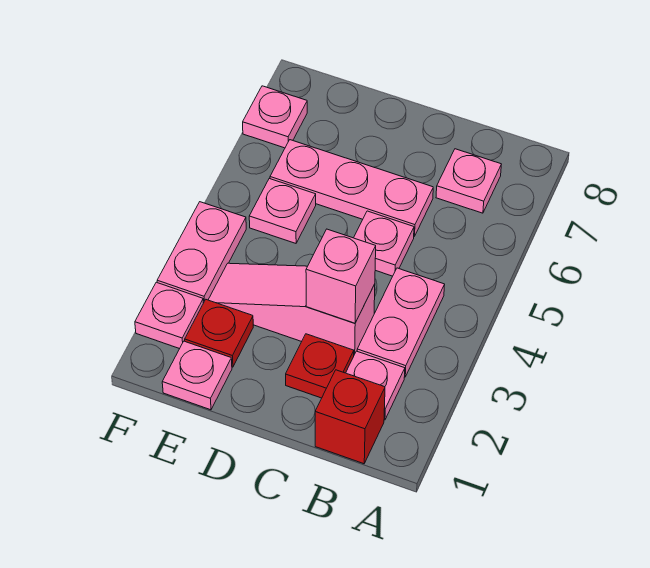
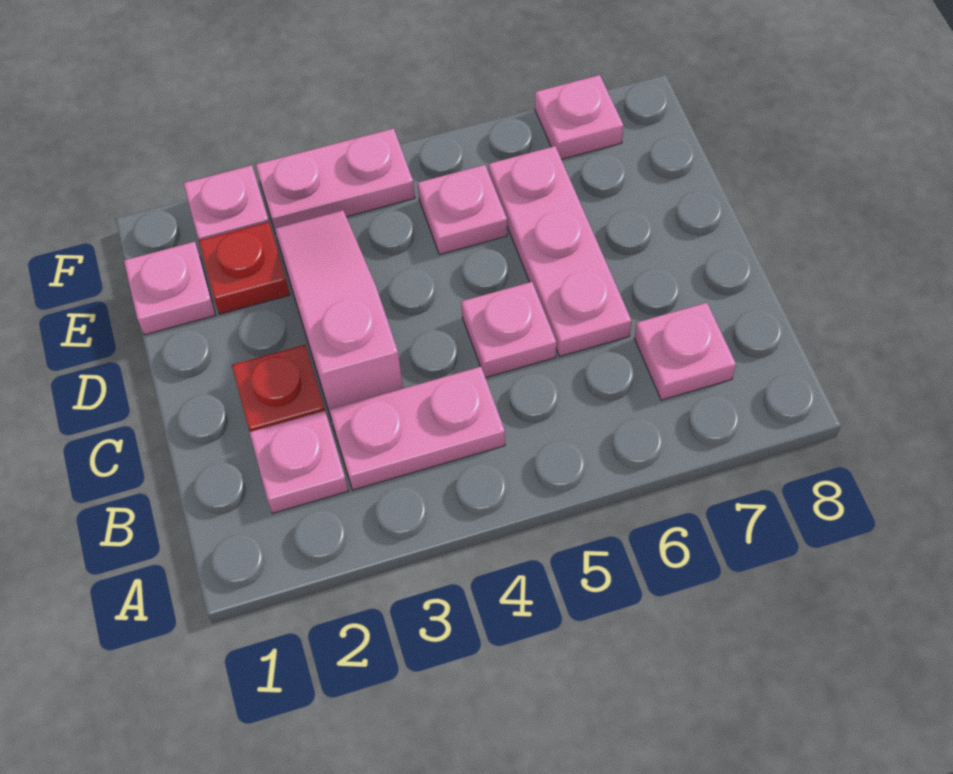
red 1x1 brick [315,370,385,464] -> none
pink 1x1 brick [306,229,376,323] -> none

